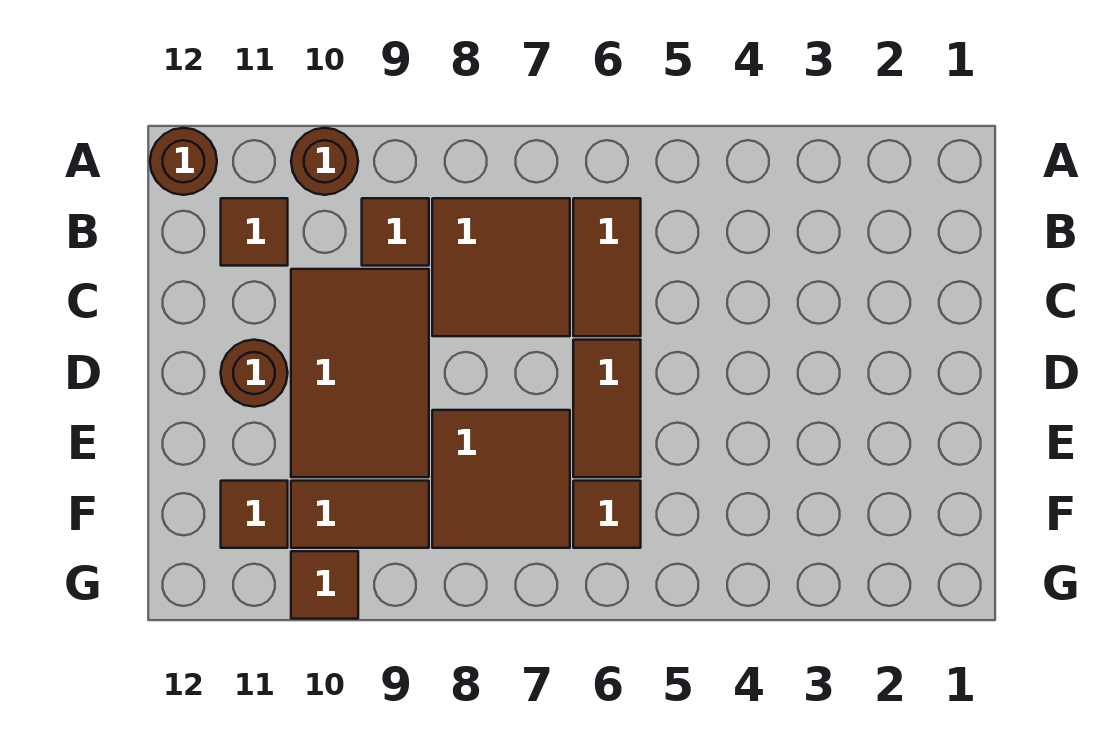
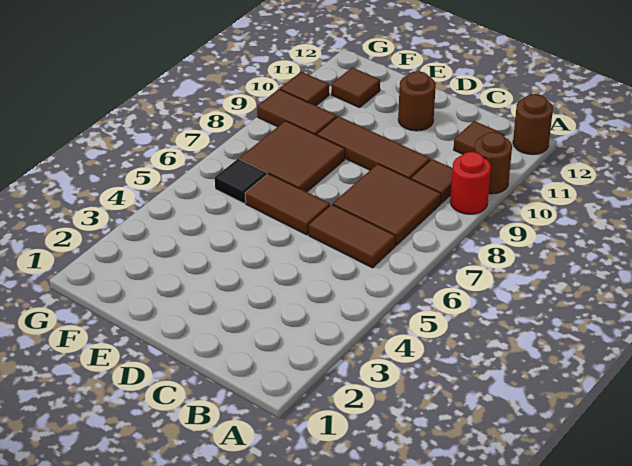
none -> red 1x1 round brick [450,152,491,214]
brown 2x3 tile [291,269,429,477] -> brown 1x3 tile [317,116,430,179]
brown 1x1 tile [573,481,641,548] -> black 1x1 tile [215,159,267,203]
brown 1x2 tile [291,481,429,548] -> brown 1x2 tile turned to [257,89,337,135]

